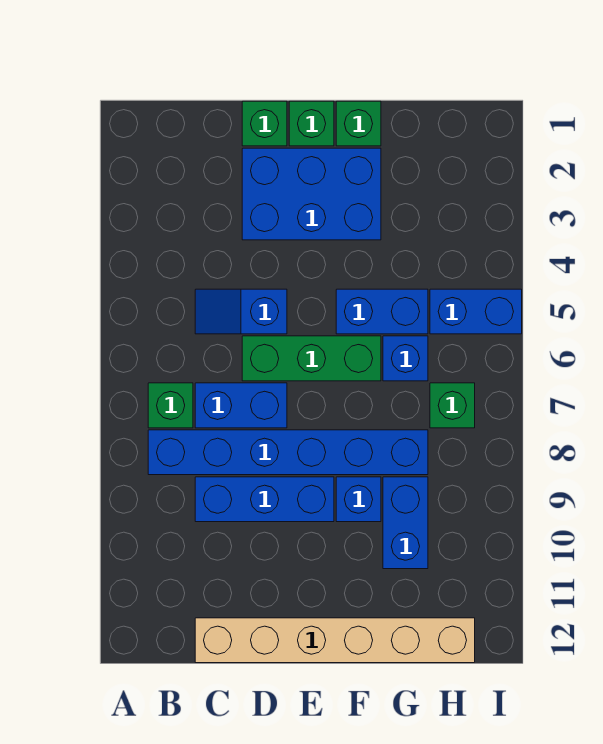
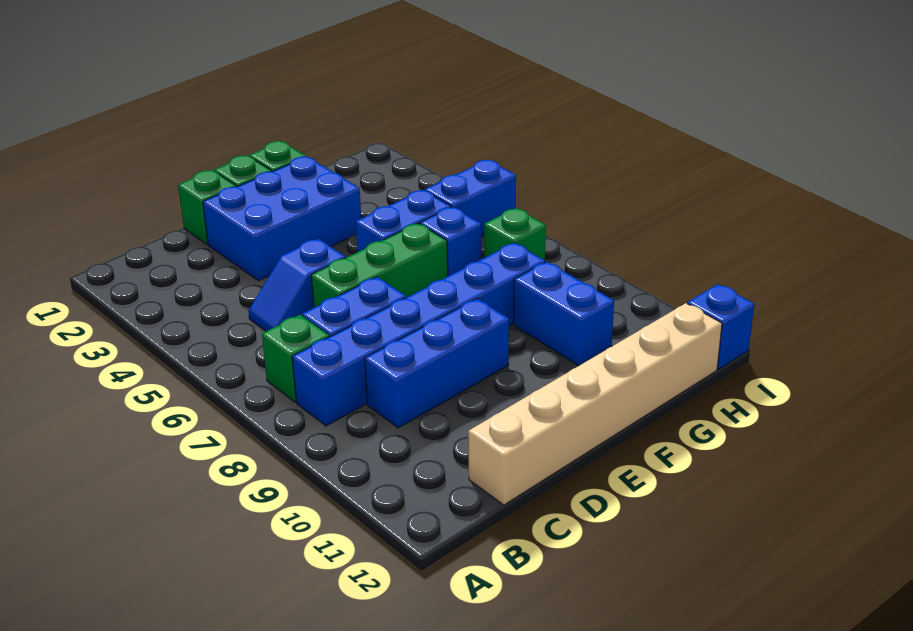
blue 1x1 brick [336,477,381,522] -> blue 1x1 brick moved to [687,284,754,369]

